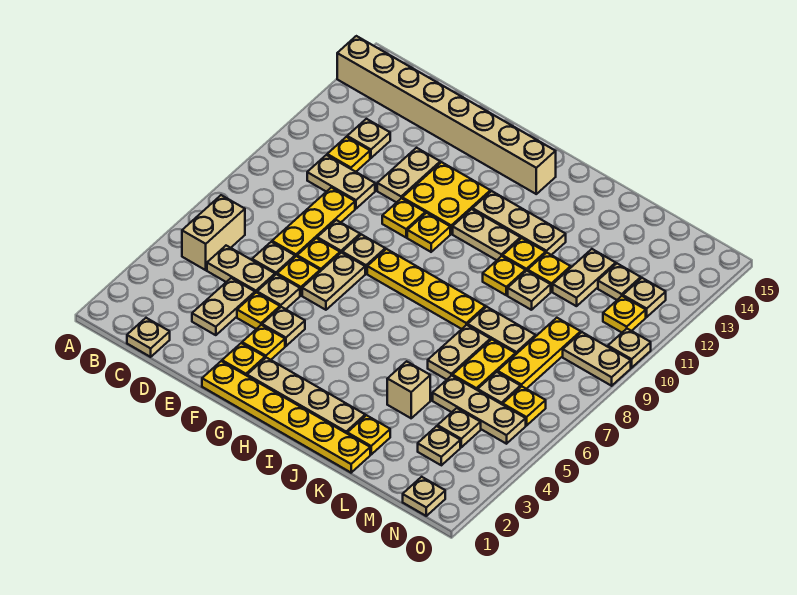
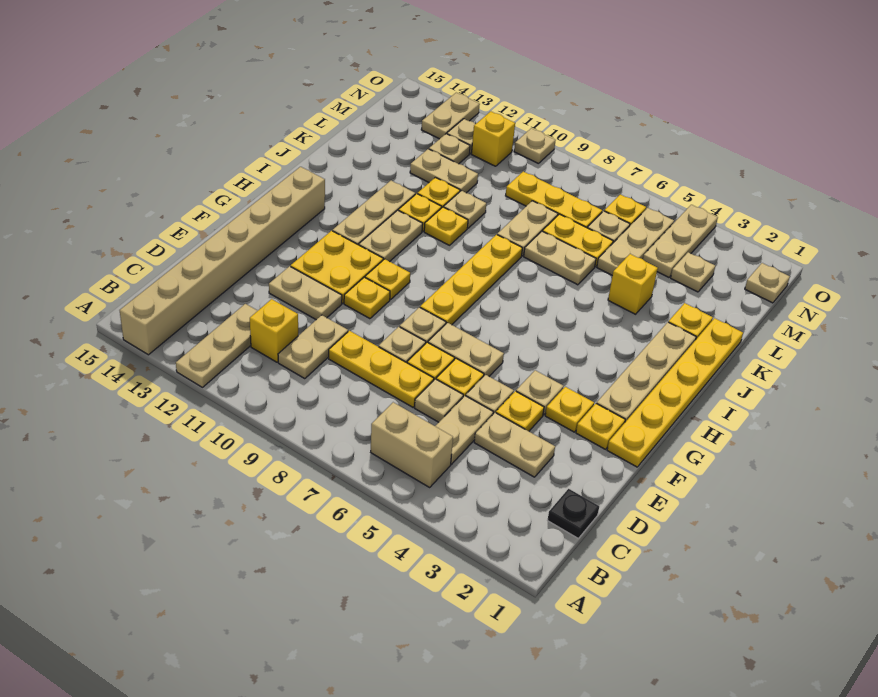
tan 1x1 plate [127,318,170,357] -> black 1x1 plate [548,489,599,538]
yellow 1x1 plate [327,137,370,172] -> yellow 1x1 brick [250,299,298,362]
tan 1x1 plate [347,119,390,158] -> tan 1x3 plate [176,304,257,387]
tan 1x1 brick [387,361,430,418] -> yellow 1x1 brick [608,254,658,314]
tan 1x1 plate [438,408,481,447] -> tan 1x3 plate [643,205,718,277]
tan 1x2 plate [563,332,631,386] -> tan 1x2 plate moved to [421,93,480,139]
yellow 1x1 plate [603,296,646,332] -> yellow 1x1 brick [472,111,515,166]

